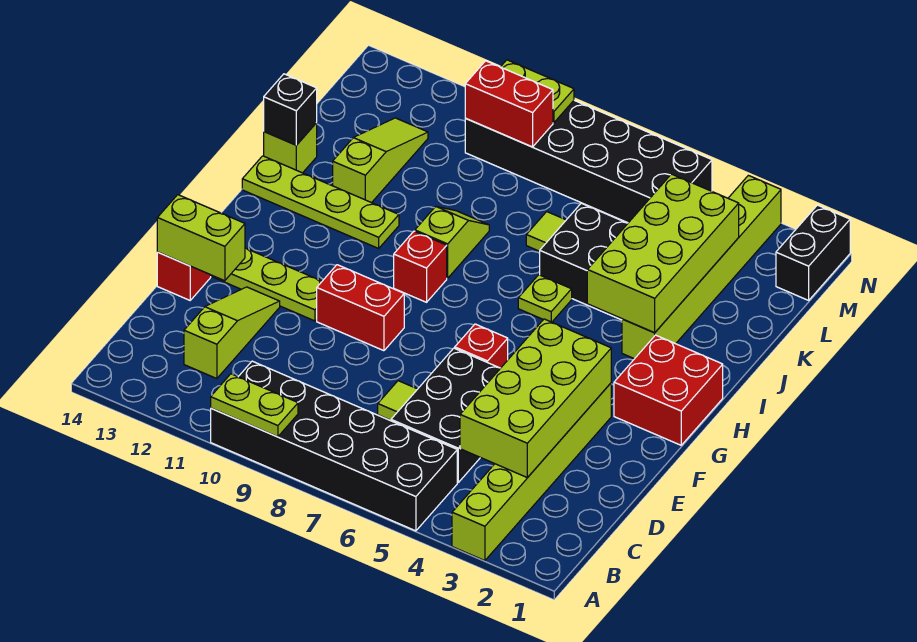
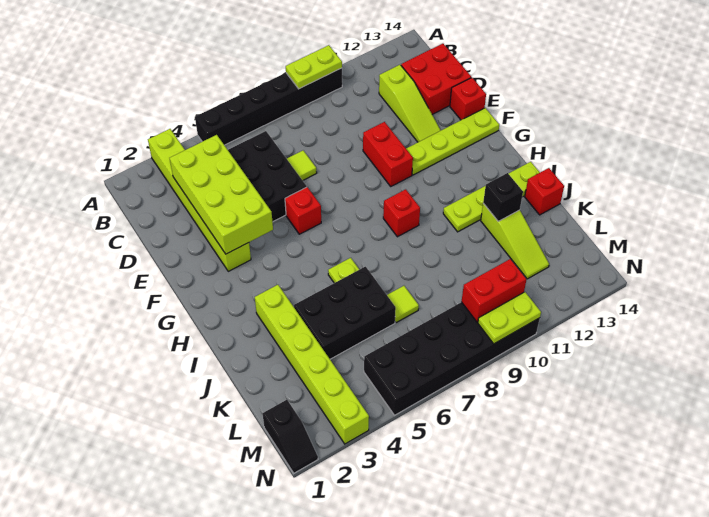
black 2x6 brick [211,361,457,531] -> black 1x6 brick [195,68,342,145]
lime 1x2 brick [157,195,245,281] -> none
red 1x2 brick [317,265,404,351] -> red 1x2 brick turned to [363,122,413,186]
red 2x2 brick [614,335,723,445] -> red 2x2 brick moved to [401,44,471,114]
lime 2x4 brick [587,174,739,333] -> none
lime 1x2 slope [415,207,489,278] -> none
lime 1x1 brick [264,123,317,173] -> red 1x1 brick [525,168,564,215]
black 1x1 brick [264,74,317,145] -> black 1x1 brick moved to [483,173,523,221]
black 1x2 brick [776,205,850,300] -> black 1x2 slope [263,400,318,473]

